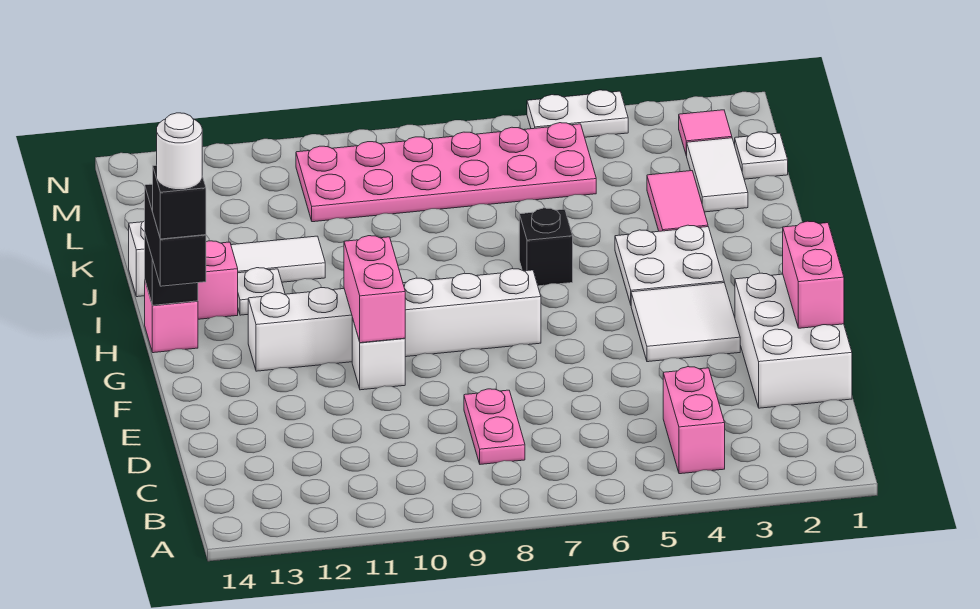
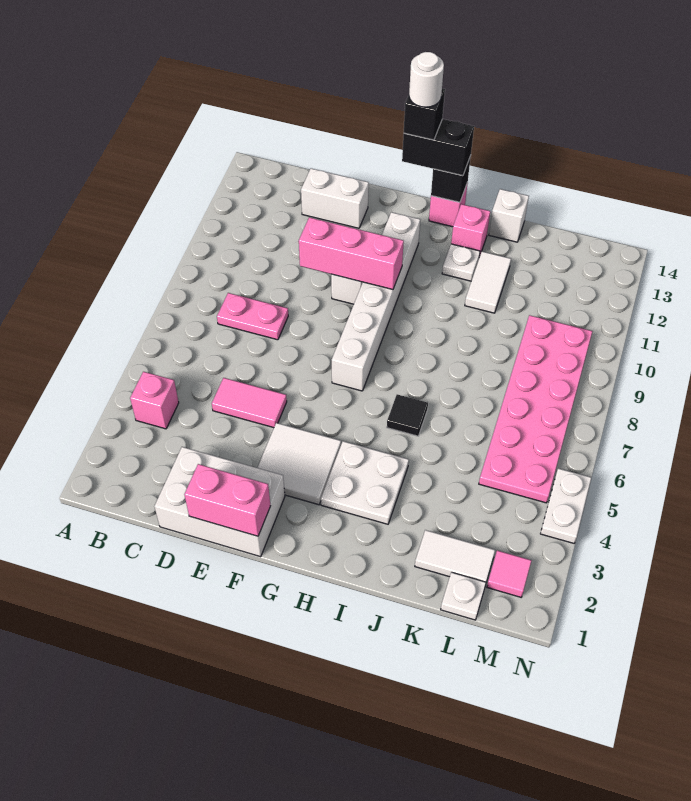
pink 1x2 brick [663,367,725,474] -> pink 1x1 brick [130,372,179,429]
none -> white 1x2 brick [301,169,369,228]
pink 1x2 brick [344,236,405,343] -> pink 1x3 brick [299,217,404,290]
black 1x1 brick [519,208,573,286] -> black 1x1 tile [387,394,428,436]
pink 1x2 tile [647,171,708,231] -> pink 1x2 tile moved to [212,378,287,428]

